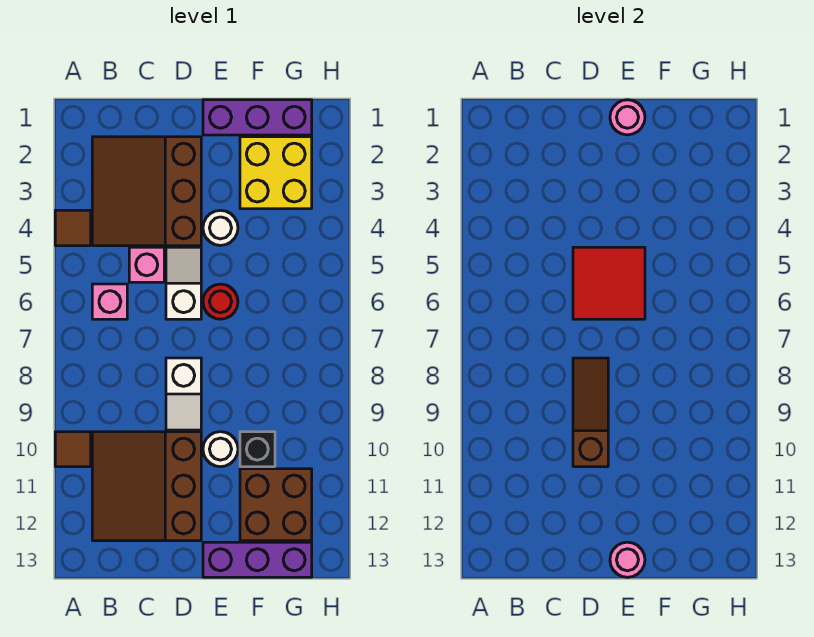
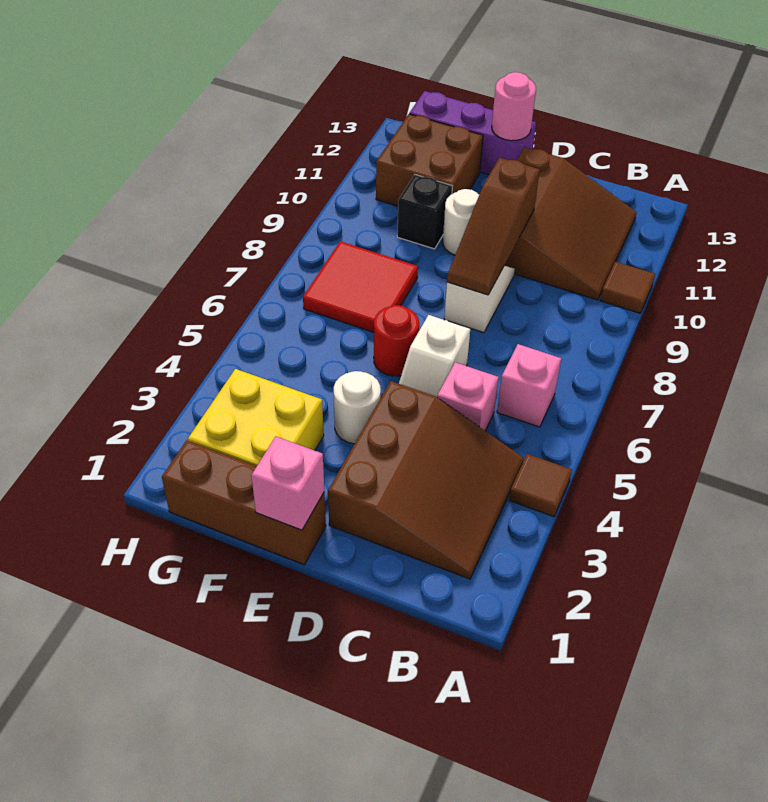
red 2x2 tile [573,247,645,319] -> red 2x2 tile moved to [303,241,418,332]
purple 1x3 brick [203,100,312,135] -> brown 1x3 brick [162,440,326,565]
pink 1x1 round brick [610,100,645,135] -> pink 1x1 brick [251,437,324,530]

